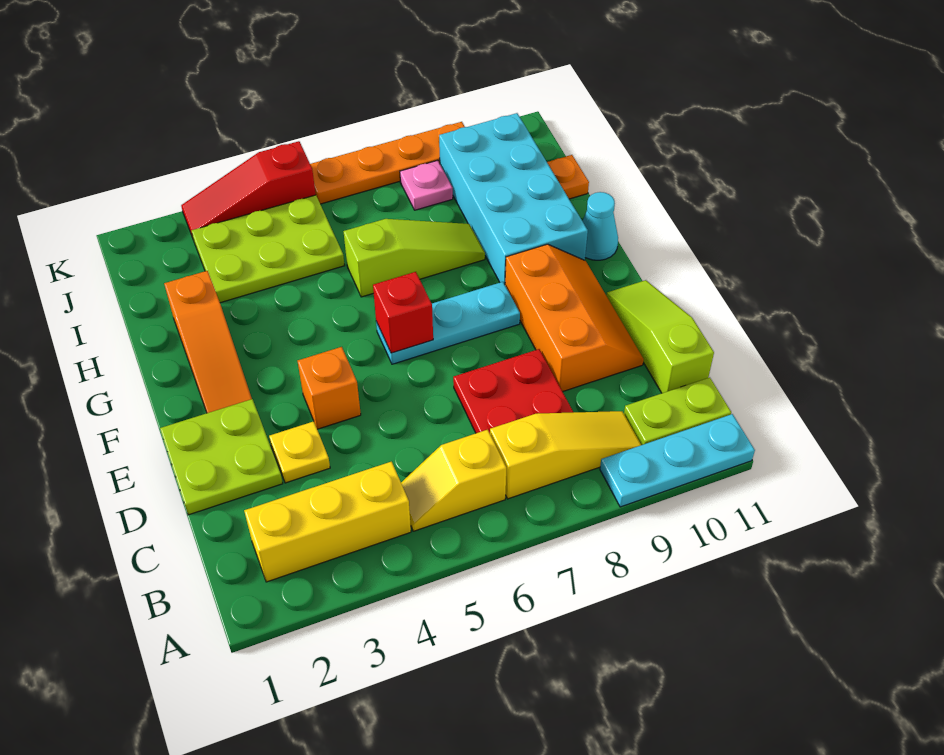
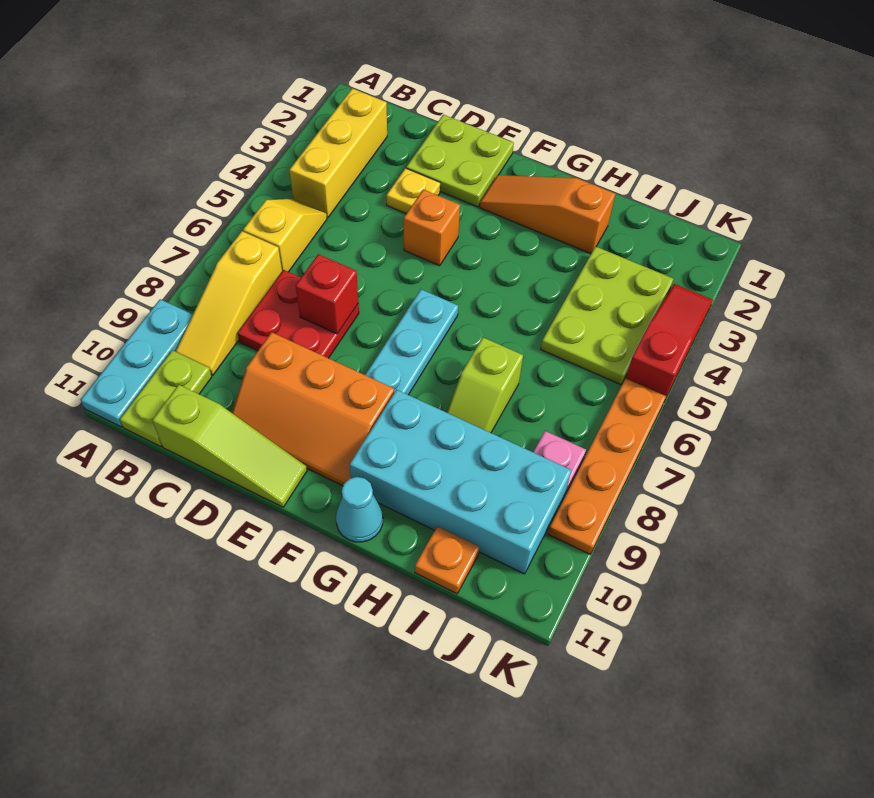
red 1x1 brick [373,272,433,353] -> red 1x1 brick moved to [296,254,358,334]
lime 1x3 slope [343,219,485,297] -> lime 1x2 slope [446,337,523,433]

